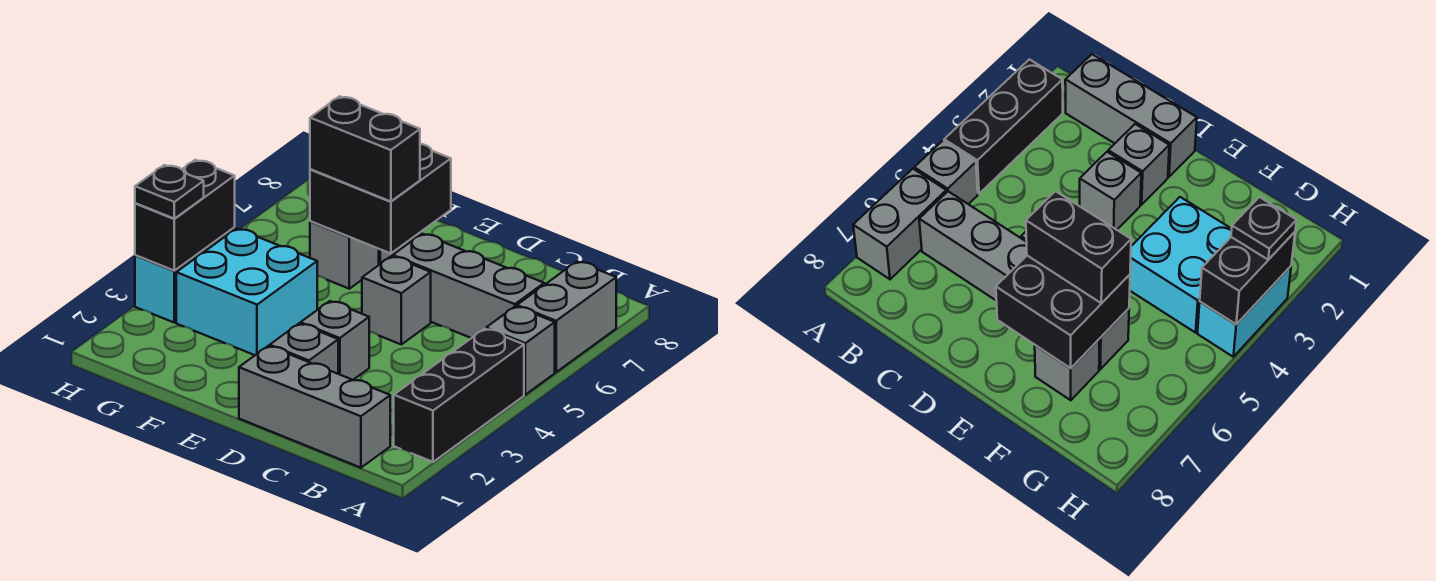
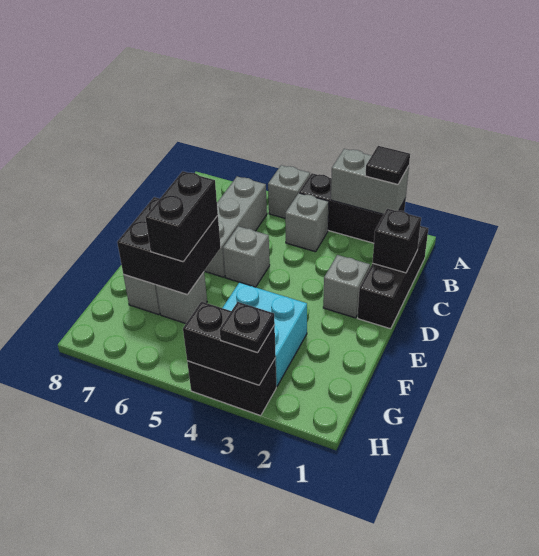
none -> black 1x1 tile [365,146,410,184]
grey 1x2 brick [517,261,616,372] -> grey 1x2 brick moved to [331,149,409,215]
grey 1x3 brick [239,346,390,468] -> black 1x3 brick [358,226,428,329]
none -> black 1x1 brick [372,209,421,273]
grey 1x1 brick [300,301,369,380] -> grey 1x1 brick moved to [285,193,329,252]
cyan 1x2 brick [135,228,235,323] -> black 1x2 brick [187,358,276,416]

